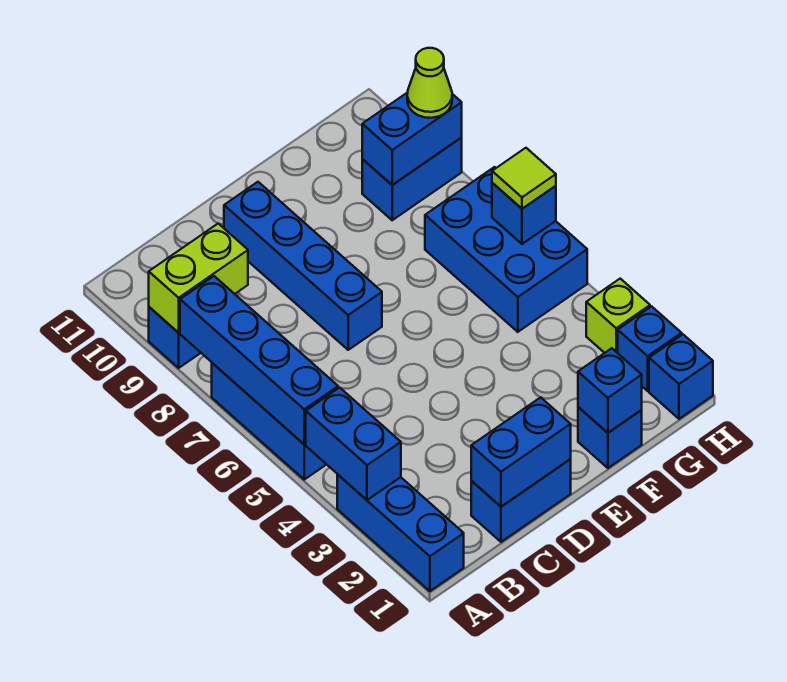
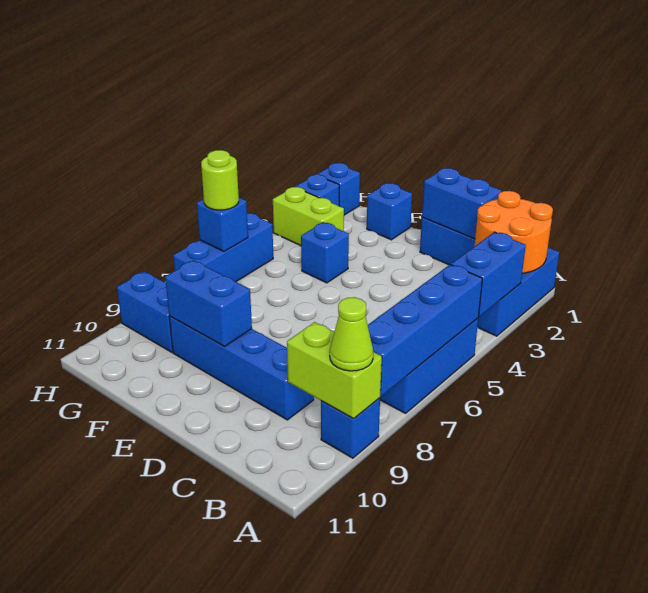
none -> orange 2x2 round brick [475,191,553,273]
blue 1x4 brick [224,182,382,350] -> blue 1x4 brick turned to [169,316,314,420]
blue 1x1 brick [578,348,642,433] -> blue 1x1 brick moved to [301,223,349,283]
blue 2x3 brick [425,167,587,332] -> blue 1x3 brick [173,213,273,282]
blue 1x2 brick [362,92,462,185] -> blue 1x2 brick moved to [165,260,252,347]
lime 1x1 brick [586,279,650,353] -> lime 1x2 brick [273,187,344,246]
lime 1x1 tile [492,148,556,209] -> lime 1x1 round brick [201,150,239,210]
lime 1x1 cone [407,48,452,118] -> lime 1x1 cone moved to [330,297,373,371]

